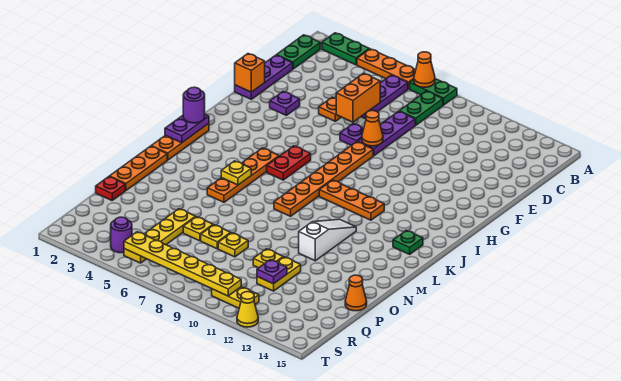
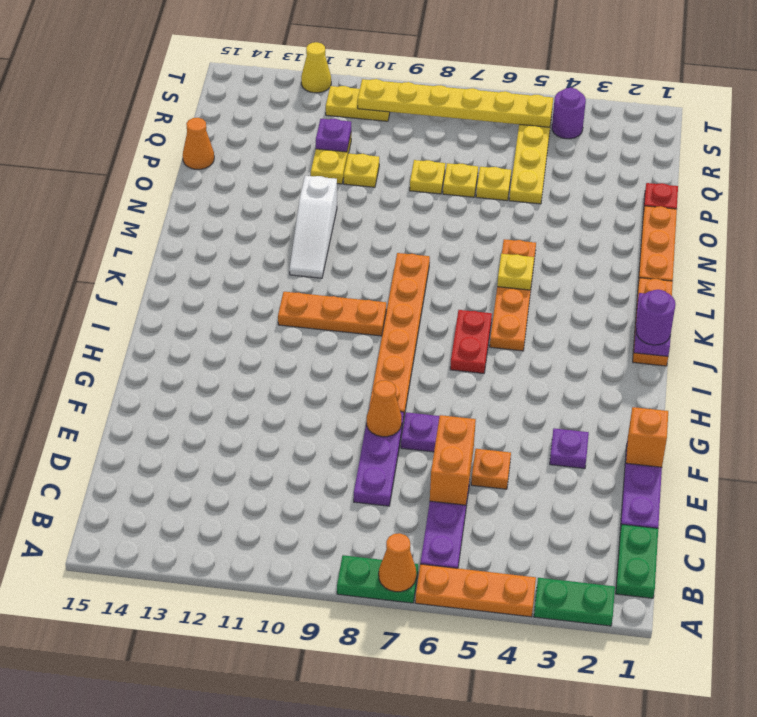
green 1x2 plate [399,91,443,125] -> none
green 1x1 plate [393,230,423,254] -> none

